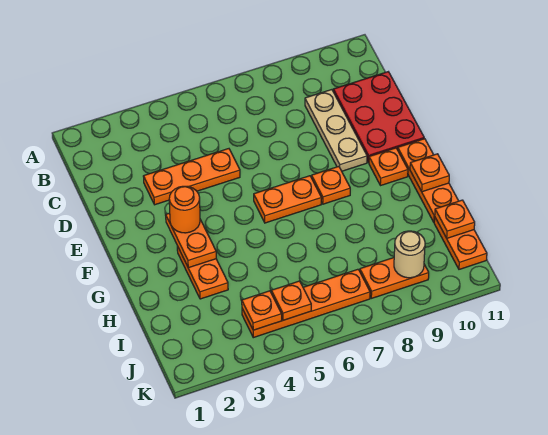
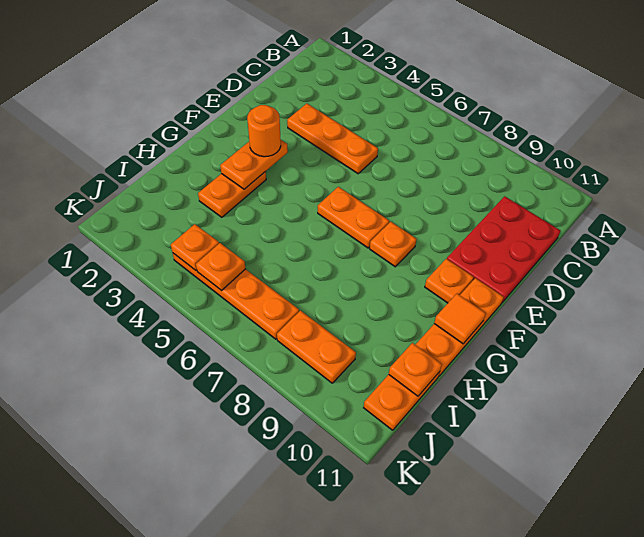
tan 1x3 plate [305,90,367,171] -> none
orange 1x1 plate [410,154,449,192] -> orange 1x1 tile [434,294,486,344]
tan 1x1 round brick [394,231,425,278] -> none

